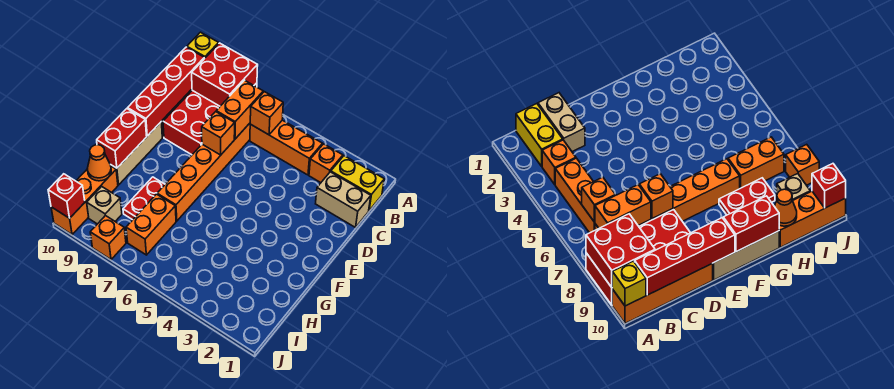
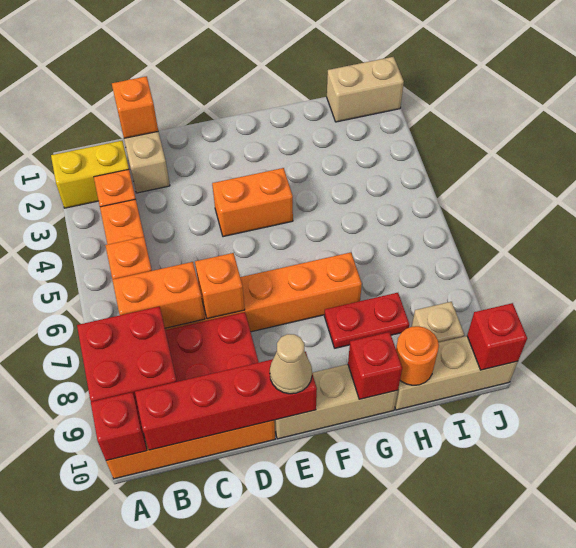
yellow 1x1 brick [187,32,219,59] -> red 1x1 brick [91,392,147,461]
yellow 1x2 brick [331,156,384,210] -> yellow 1x2 brick turned to [51,141,129,208]
none -> tan 1x1 cone [270,334,312,394]
red 1x2 brick [97,109,147,168] -> red 1x1 brick [348,332,402,399]
orange 1x2 brick [126,194,176,255] -> orange 1x2 brick moved to [212,168,293,237]
orange 1x3 brick [51,166,118,235] -> tan 1x3 brick [395,336,518,410]
orange 1x1 cone [87,145,111,181] -> orange 1x1 round brick [396,326,439,385]
none -> tan 1x2 brick [327,57,404,122]
orange 1x1 brick [90,215,126,260] -> orange 1x1 brick moved to [112,76,158,138]

